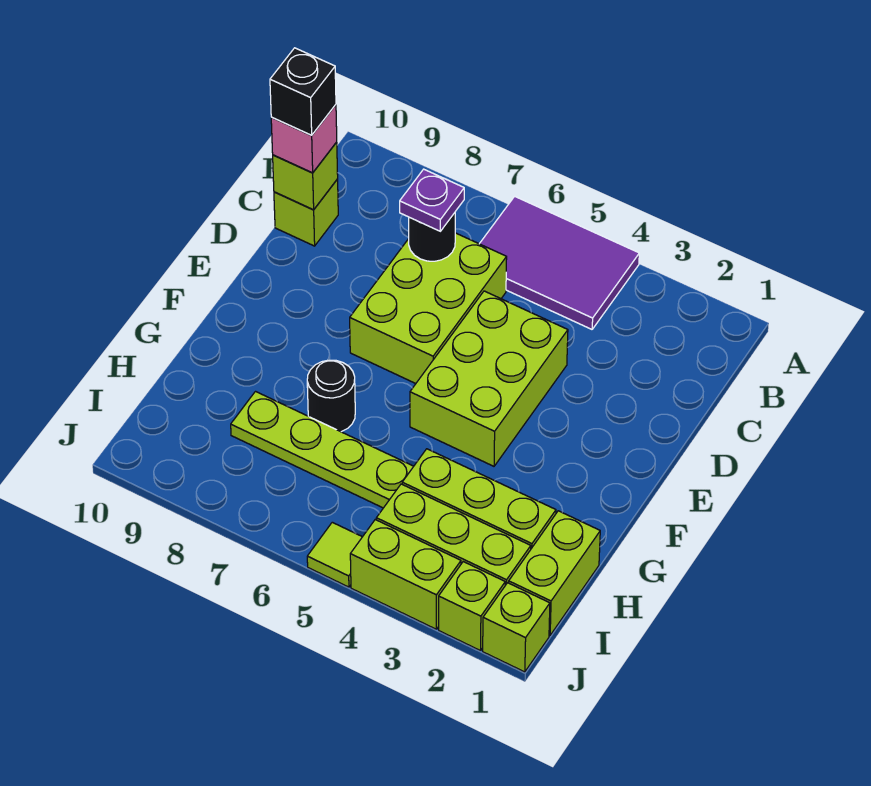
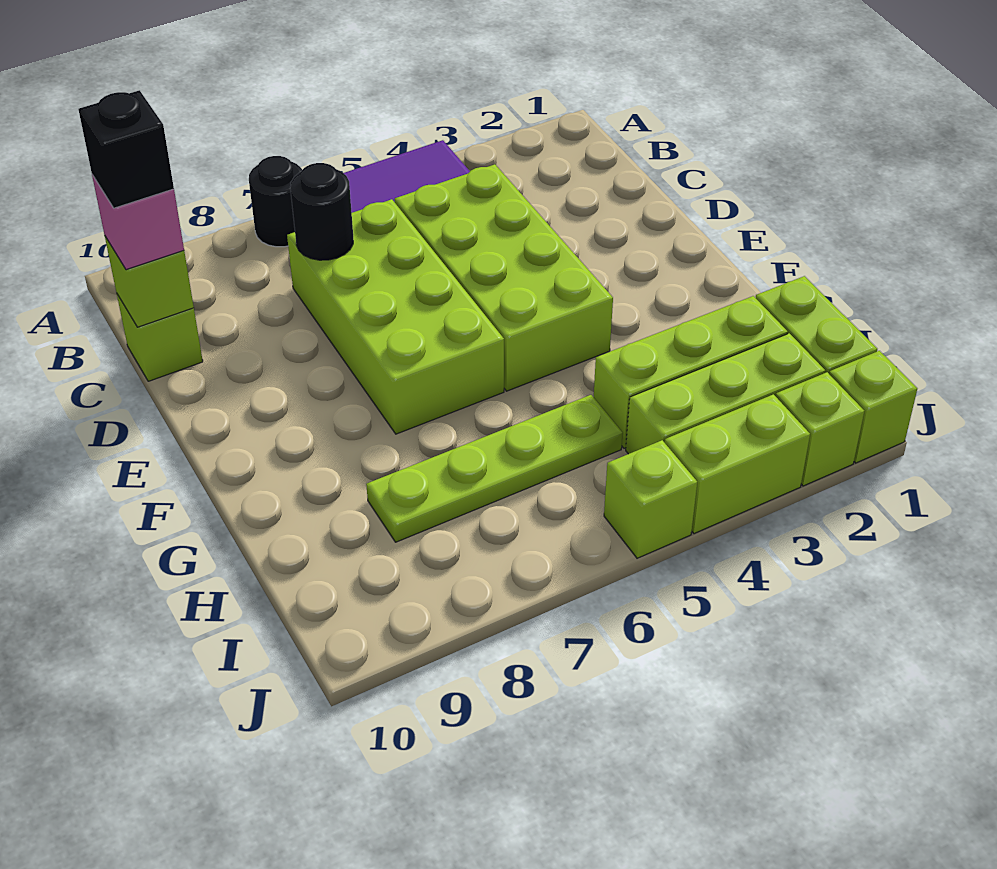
lime 2x3 brick [350,233,507,384] -> lime 2x4 brick [287,199,504,434]
purple 1x1 plate [400,169,464,231] -> none
lime 2x3 brick [410,291,568,466] -> lime 2x4 brick [395,164,613,391]
black 1x1 round brick [307,360,355,432] -> black 1x1 round brick moved to [249,156,302,247]
lime 1x1 tile [307,522,362,587] -> lime 1x1 brick [604,440,697,558]

